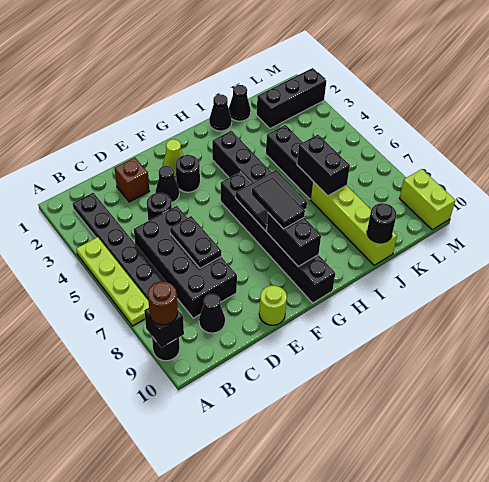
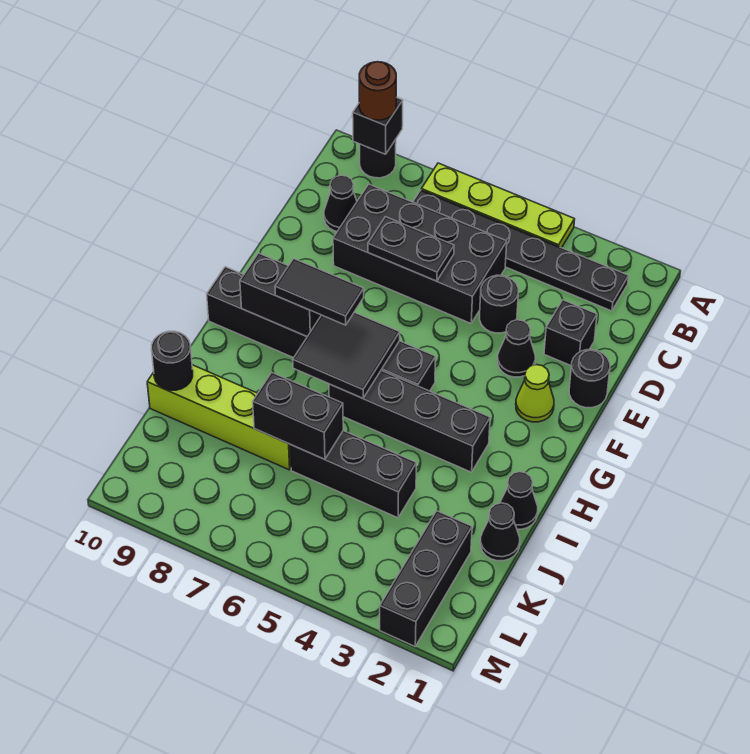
brown 1x1 brick [115,157,149,202] -> black 1x1 brick [544,300,597,365]
lime 1x1 round brick [259,286,287,325] -> none
black 1x1 round brick [176,155,200,192] -> black 1x1 round brick moved to [569,350,610,408]
lime 1x2 brick [400,169,455,230] -> none

